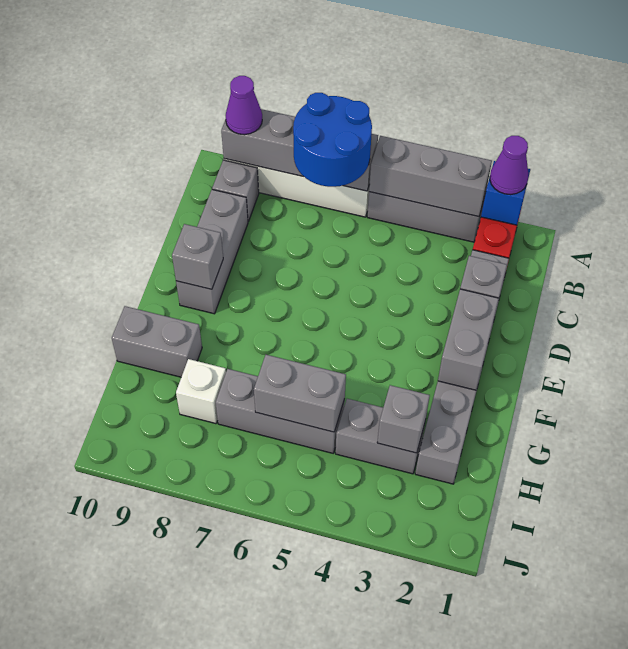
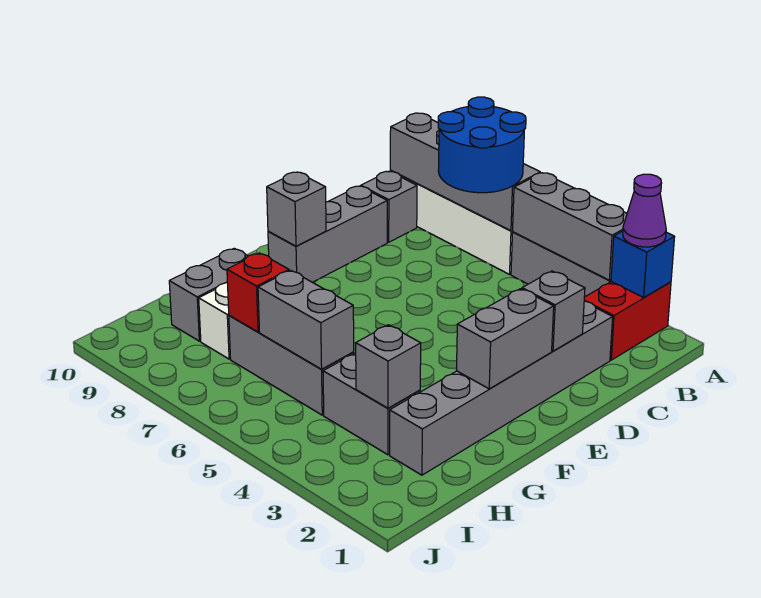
purple 1x1 cone [226,76,262,135] -> none
grey 1x2 brick [112,306,202,377] -> grey 1x2 brick turned to [169,248,248,341]
none -> red 1x1 brick [227,253,289,332]

